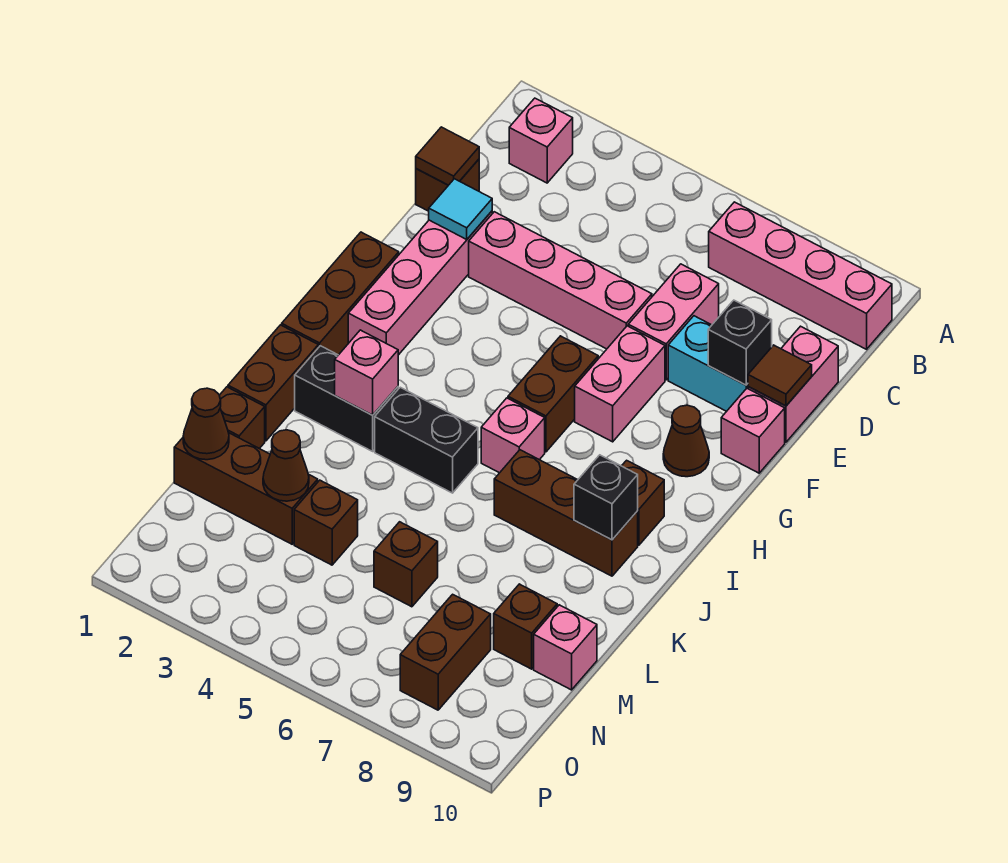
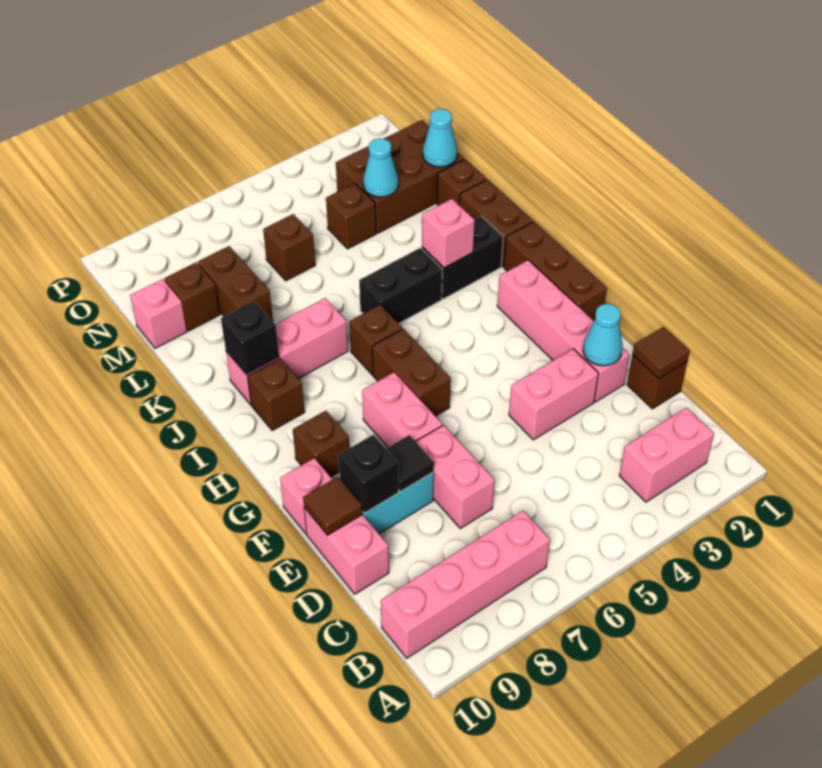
pink 1x1 brick [509,98,573,183] -> pink 1x2 brick [619,408,714,502]
cyan 1x1 tile [429,179,492,239] -> cyan 1x1 cone [583,304,623,366]
pink 1x4 brick [469,212,652,349] -> pink 1x2 brick [509,349,599,440]
none -> black 1x1 tile [386,435,434,492]
brown 1x1 cone [663,405,709,477] -> brown 1x1 brick [293,411,349,477]
pink 1x1 brick [481,398,545,473] -> brown 1x1 brick [349,305,402,375]
brown 1x3 brick [494,450,638,576] -> pink 1x3 brick [226,298,348,405]
brown 1x3 brick [174,433,318,544] -> brown 2x3 brick [336,120,464,233]
brown 1x1 cone [183,388,229,460] -> cyan 1x1 cone [423,109,457,167]
brown 1x1 cone [263,430,309,501] -> cyan 1x1 cone [363,138,398,197]
brown 1x2 brick [400,594,491,710] -> brown 1x2 brick moved to [198,246,273,321]

